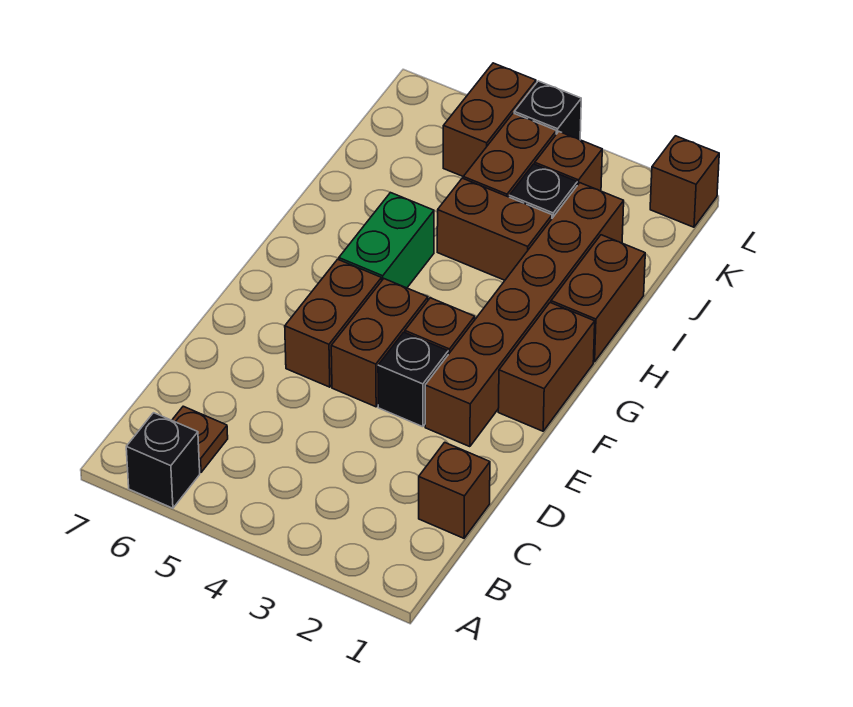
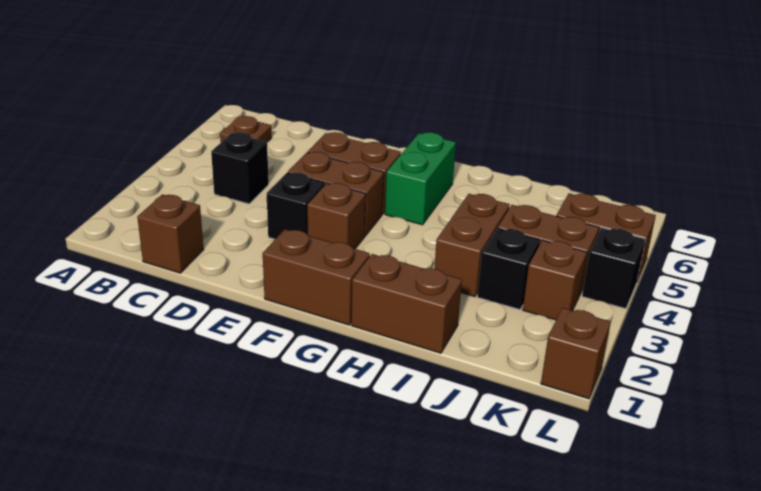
black 1x1 brick [126,413,200,508] -> black 1x1 brick moved to [211,132,269,204]
brown 1x6 brick [425,183,624,447] -> none
green 1x2 brick [339,193,434,288] -> green 1x2 brick turned to [385,132,456,225]

